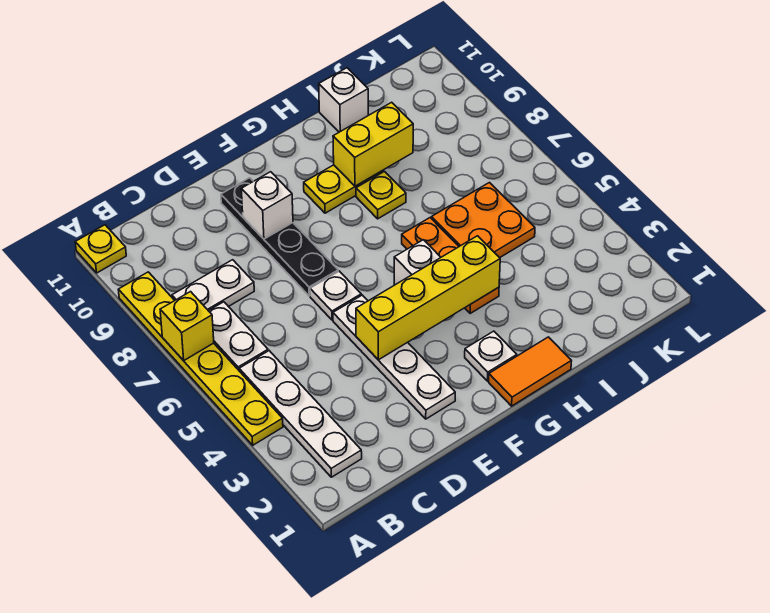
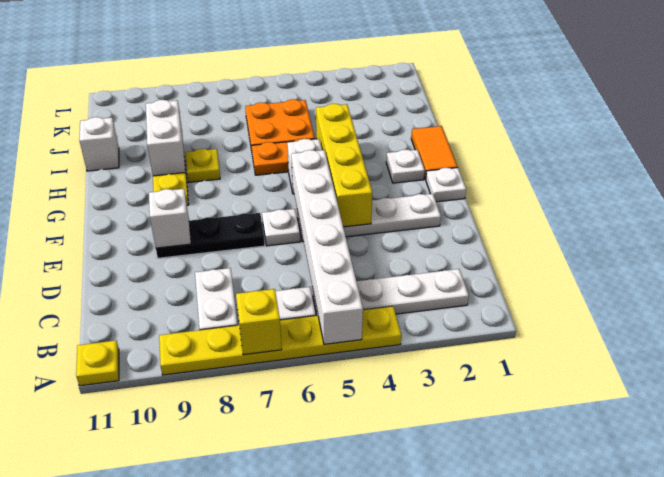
none -> white 1x6 brick [291,150,363,344]
black 1x4 plate [221,178,338,296] -> black 1x3 plate [156,213,265,258]
none -> white 1x1 plate [426,168,466,202]
yellow 1x2 brick [333,102,413,186] -> white 1x2 brick [146,100,185,176]

